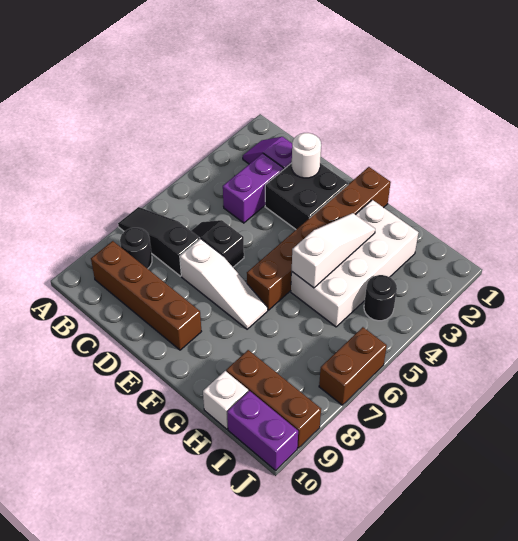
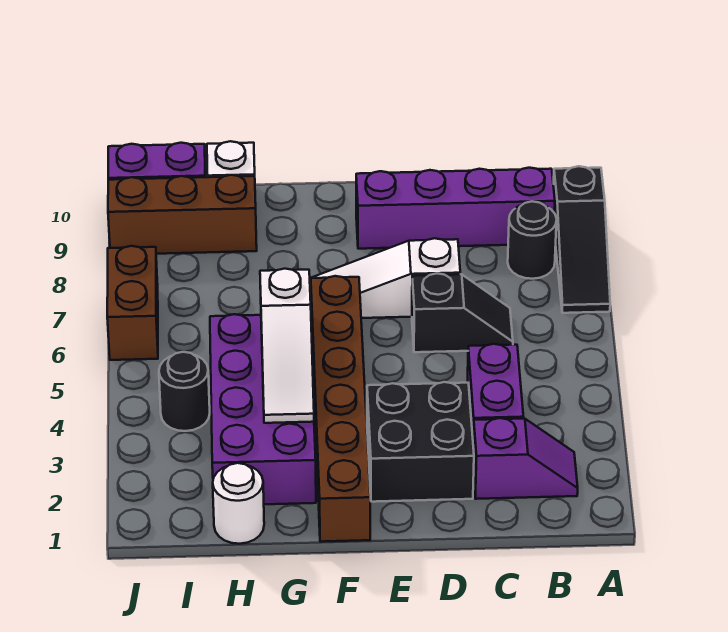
black 1x3 slope [118,207,200,276] -> black 1x3 slope turned to [553,166,610,313]
brown 1x4 brick [91,241,201,350] -> purple 1x4 brick [356,168,555,249]
white 1x1 round brick [292,133,321,178] -> white 1x1 round brick moved to [213,463,264,544]
white 2x4 brick [291,200,418,327] -> purple 2x4 brick [210,314,316,504]

